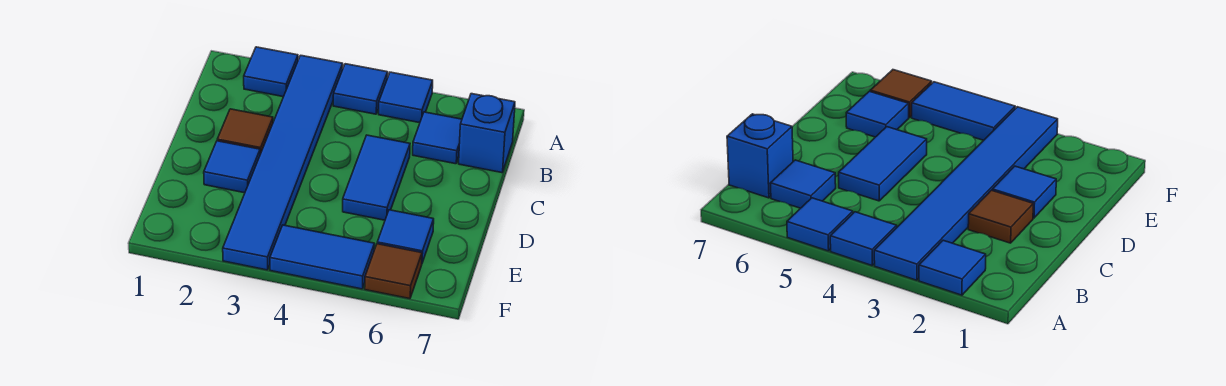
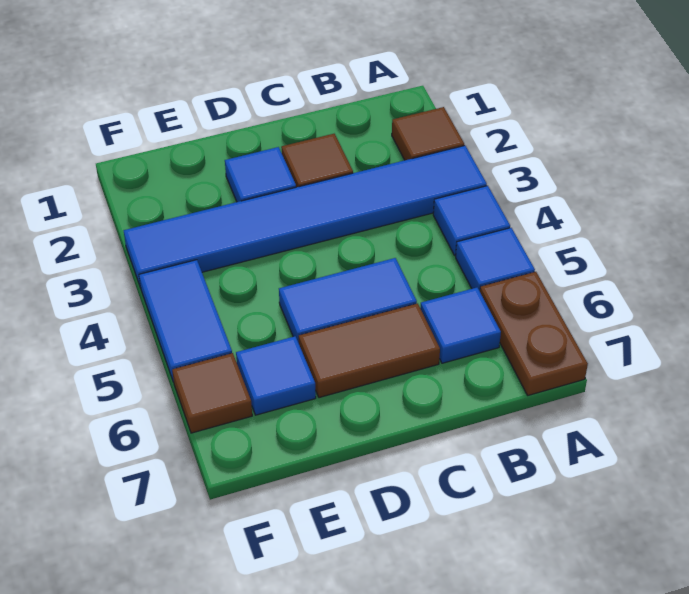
blue 1x1 tile [244,47,298,97] -> brown 1x1 tile [392,107,464,160]
none -> brown 1x2 plate [480,272,588,395]
blue 1x1 brick [459,94,515,173] -> none
none -> brown 1x2 tile [299,303,440,398]

